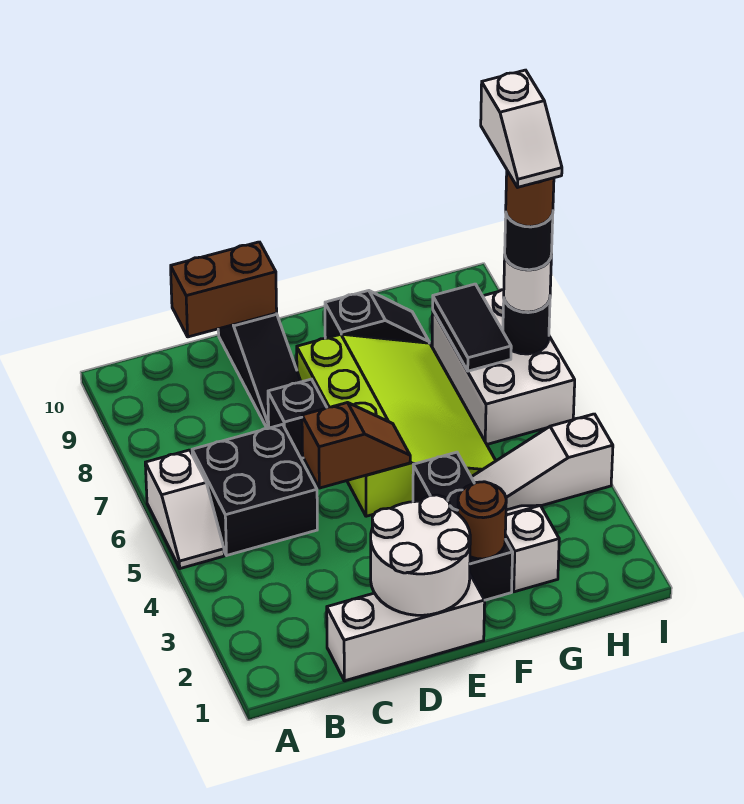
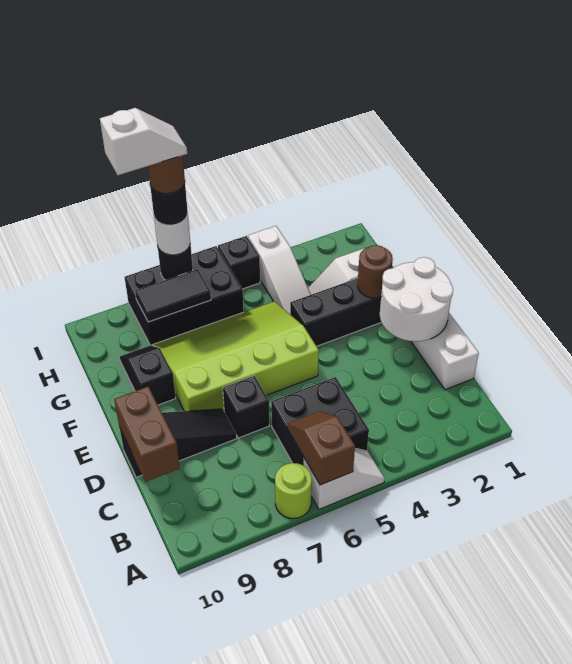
none -> lime 1x1 round brick [275,463,312,518]
brown 1x2 slope [302,403,410,488] -> brown 1x2 slope moved to [287,411,355,485]
white 2x3 brick [432,290,575,444] -> black 2x3 brick [125,246,244,346]
none -> black 1x1 brick [218,236,260,289]

